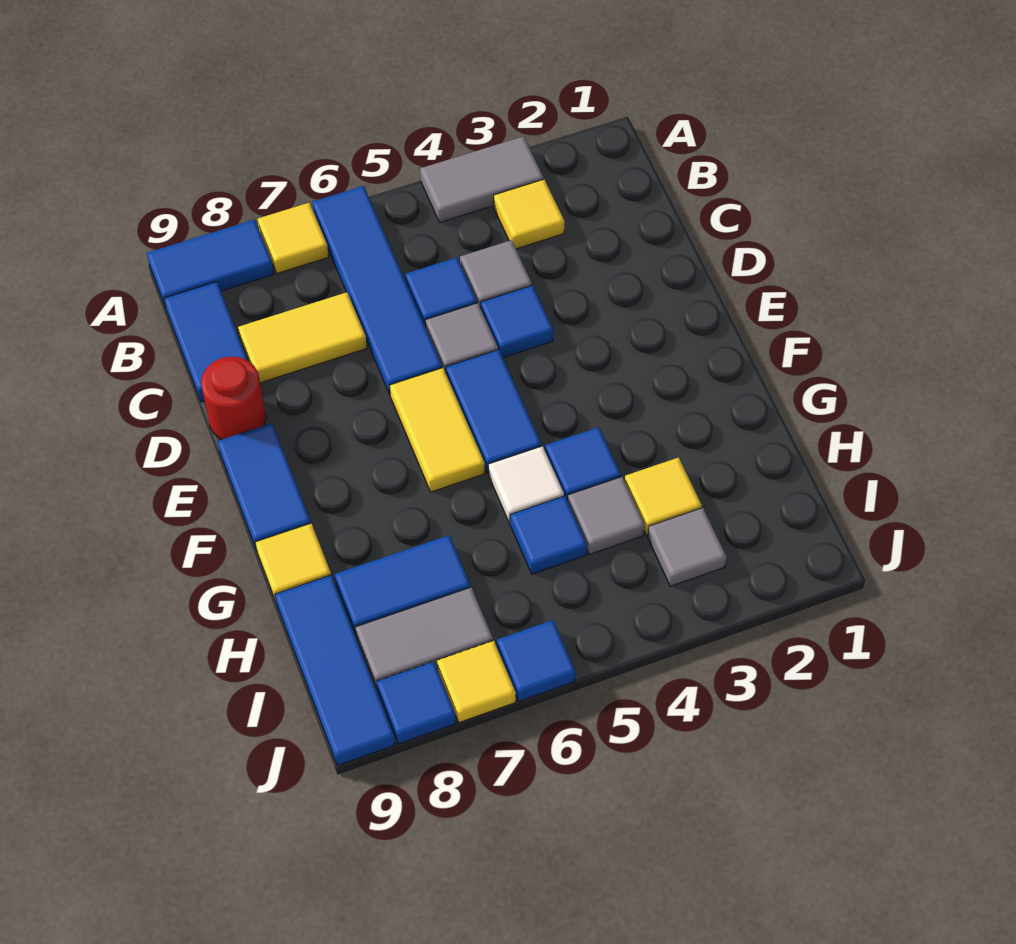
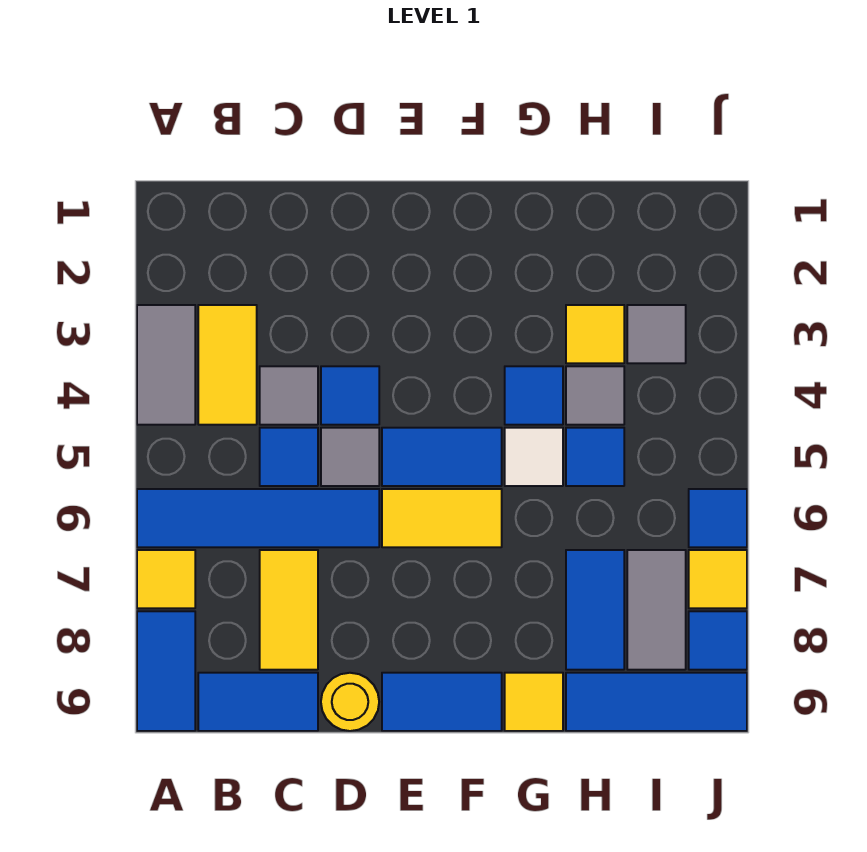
yellow 1x1 tile [494,179,565,249] -> yellow 1x2 tile [198,305,257,425]
red 1x1 round brick [201,357,266,440] -> yellow 1x1 round brick [321,673,379,731]

